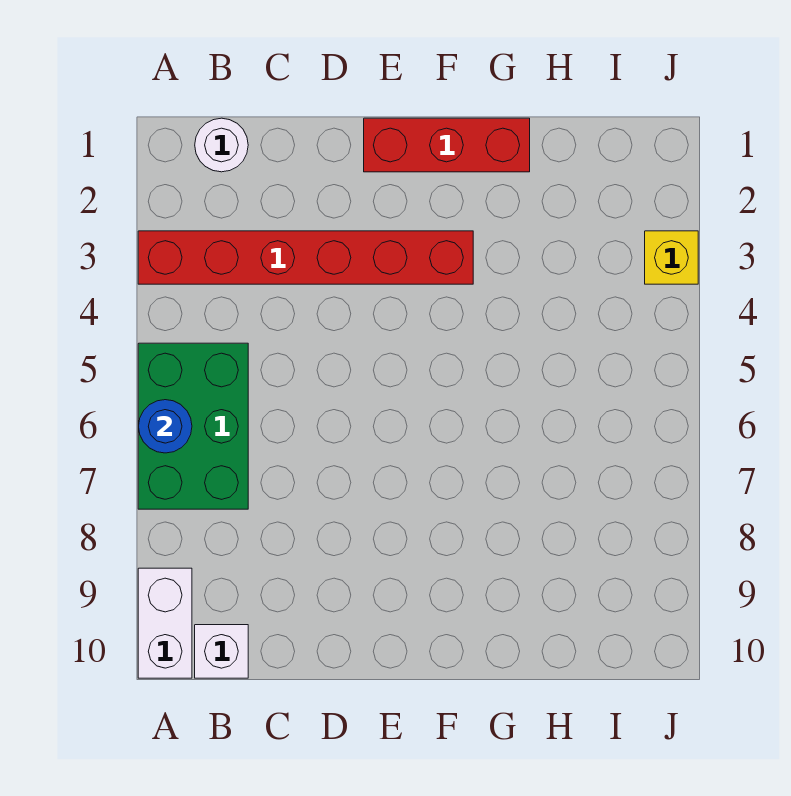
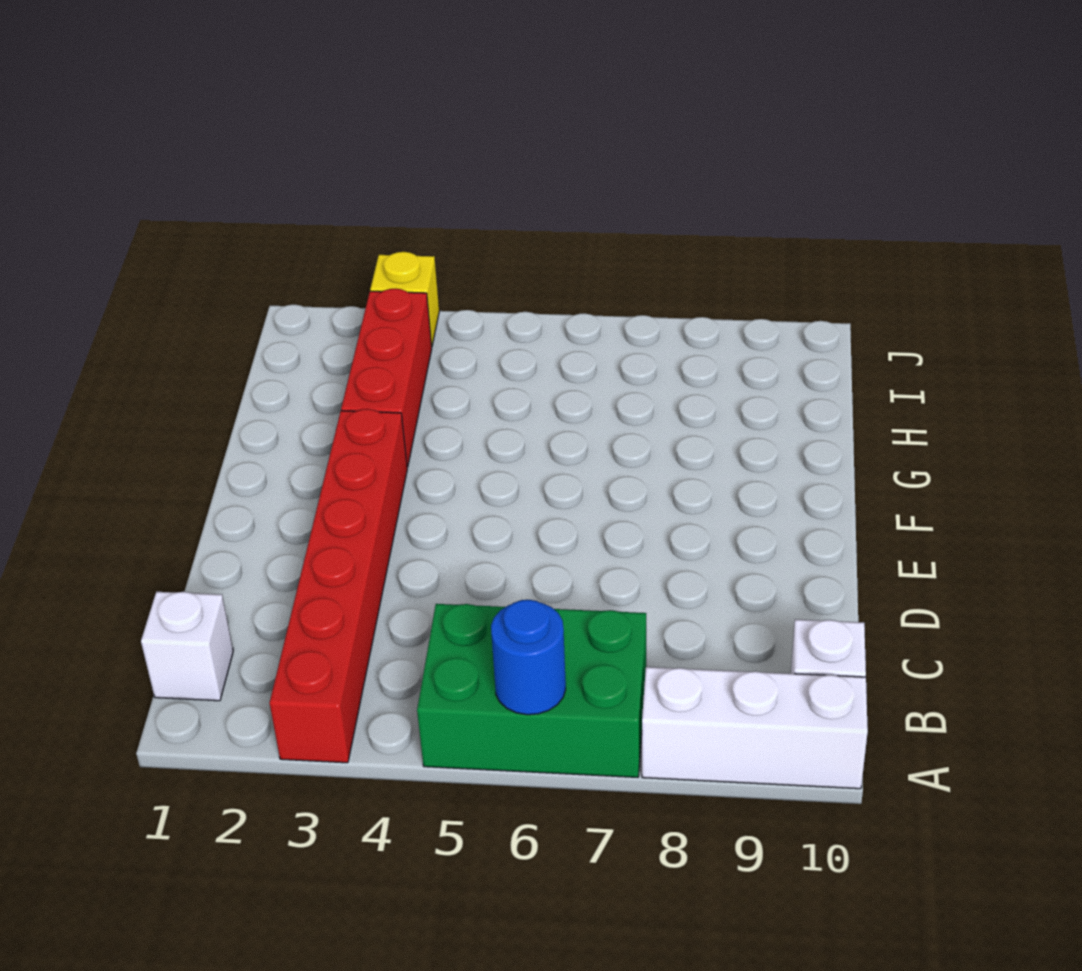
white 1x2 brick [138,568,192,678] -> white 1x3 brick [642,667,868,789]
white 1x1 round brick [195,118,248,172] -> white 1x1 brick [141,592,233,701]
red 1x3 brick [364,118,530,172] -> red 1x3 brick moved to [341,288,432,467]

